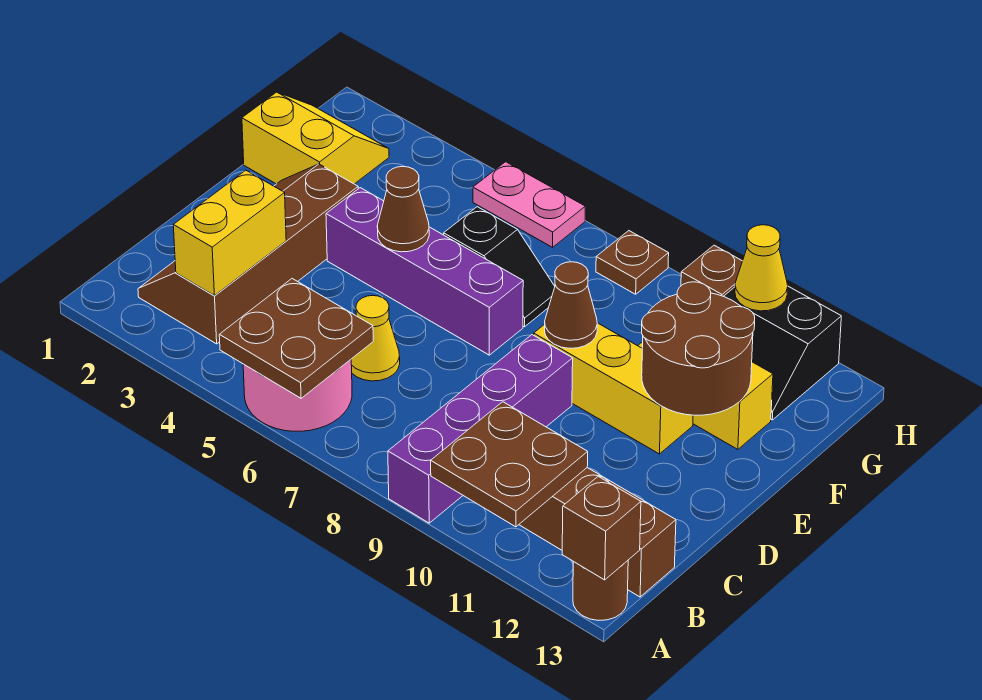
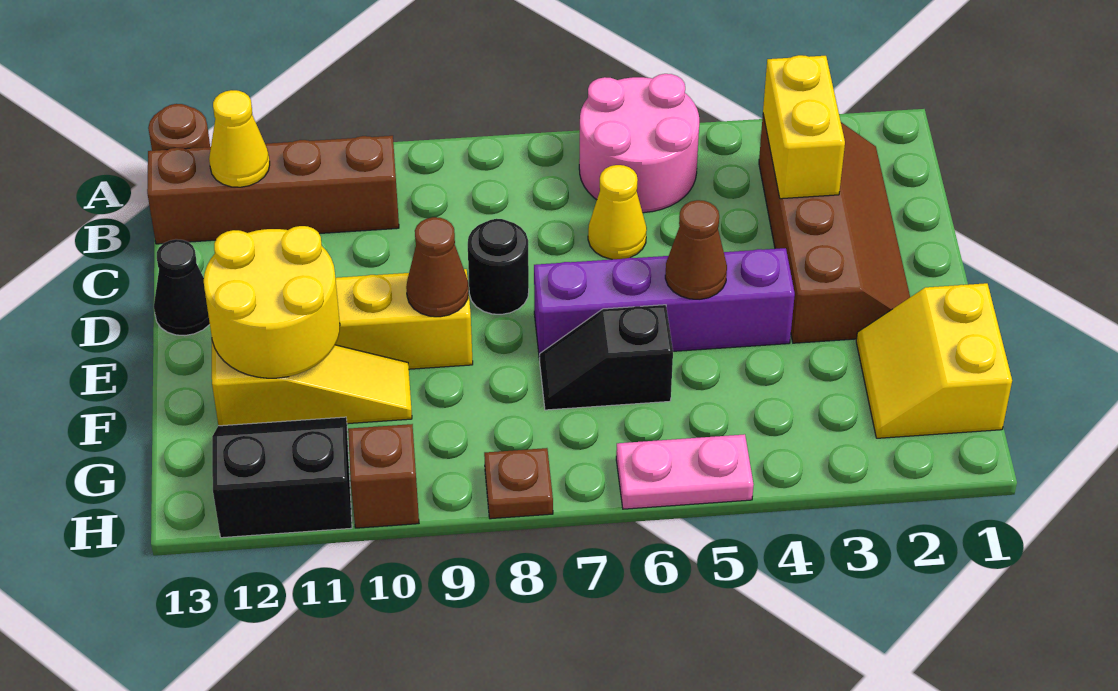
brown 2x2 plate [219,279,373,398] -> none
purple 1x4 brick [388,335,573,523] -> none
brown 2x2 plate [431,402,588,527] -> none
brown 1x1 brick [562,476,641,580] -> none
none -> black 1x1 round brick [468,219,529,314]
none -> black 1x1 cone [154,239,210,336]
brown 2x2 round brick [642,282,755,415] -> yellow 2x2 round brick [204,226,340,378]
yellow 2x2 slope [242,92,389,184] -> yellow 2x2 slope turned to [856,283,1012,438]
yellow 1x1 cone [735,225,788,311] -> yellow 1x1 cone moved to [209,90,270,187]

